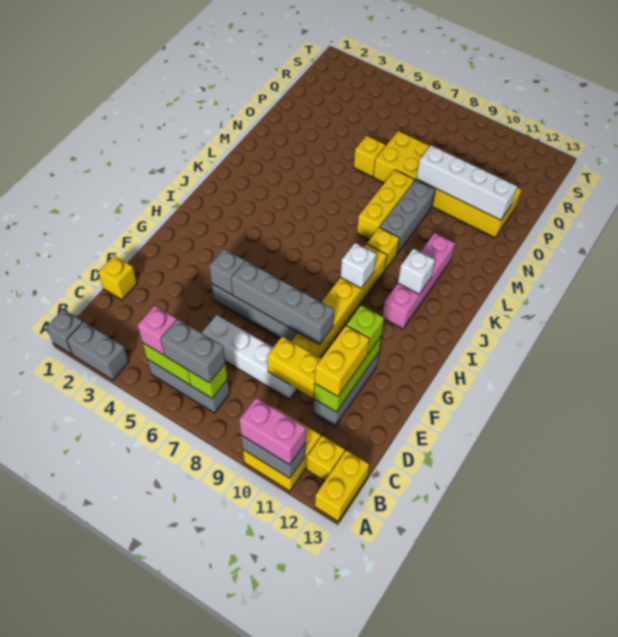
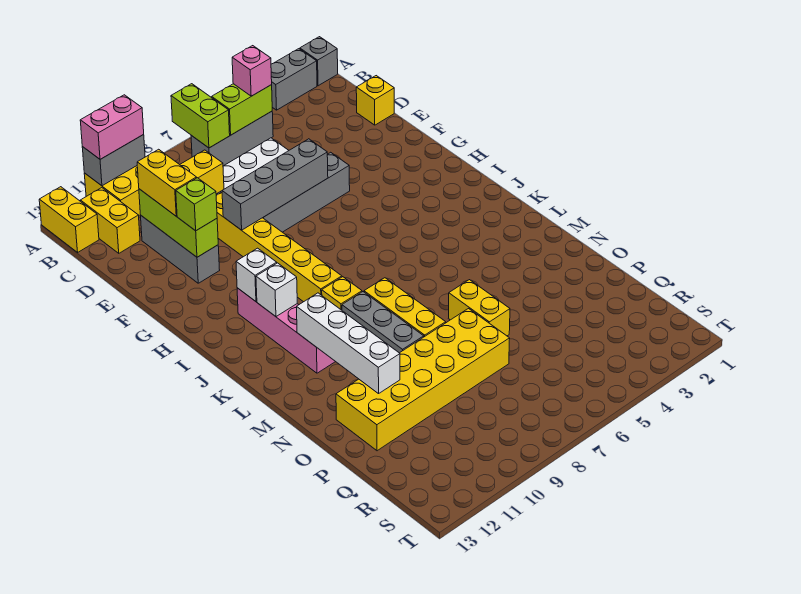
grey 1x2 brick [161,319,225,383] -> none
lime 1x1 brick [188,363,228,398] -> lime 1x2 brick [171,84,230,148]
yellow 1x1 brick [307,436,345,481] -> yellow 1x2 brick [80,188,140,253]
grey 1x1 brick [209,249,245,295] -> none
white 1x1 brick [341,243,376,288] -> white 1x1 brick moved to [236,248,277,301]
yellow 1x1 brick [354,136,386,177] -> yellow 1x2 brick [448,280,510,336]
white 1x4 brick [416,145,517,220] -> white 1x4 brick turned to [297,293,400,394]

